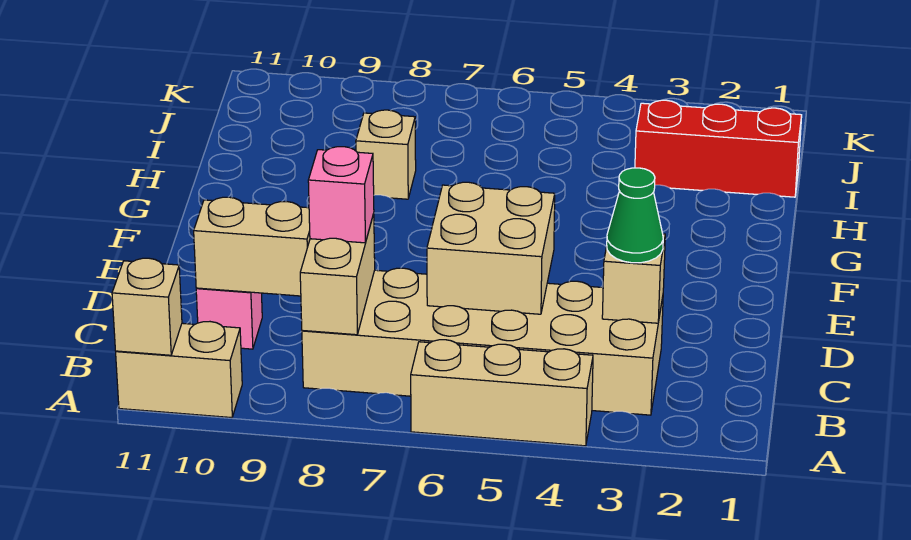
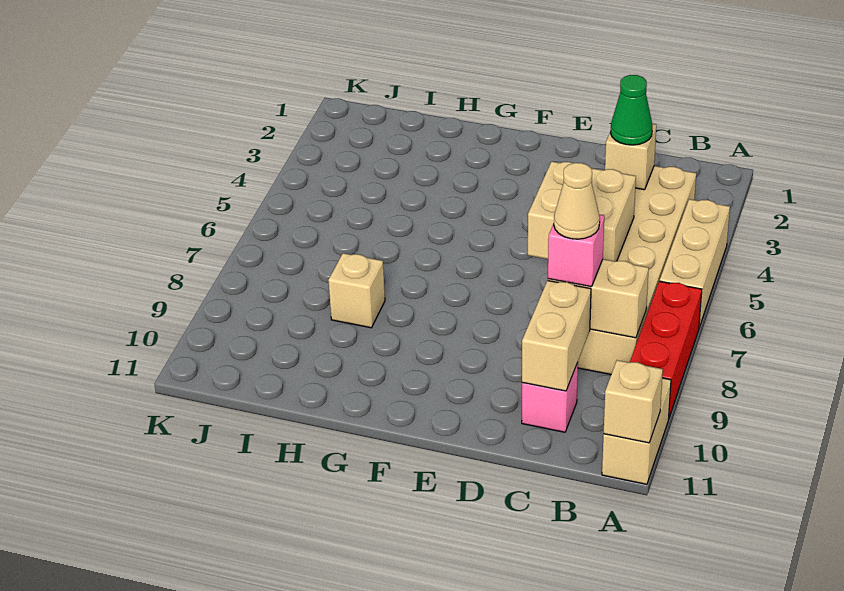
none -> tan 1x1 cone [554,163,600,239]
red 1x3 brick [635,100,802,197] -> red 1x3 brick moved to [630,281,702,417]

